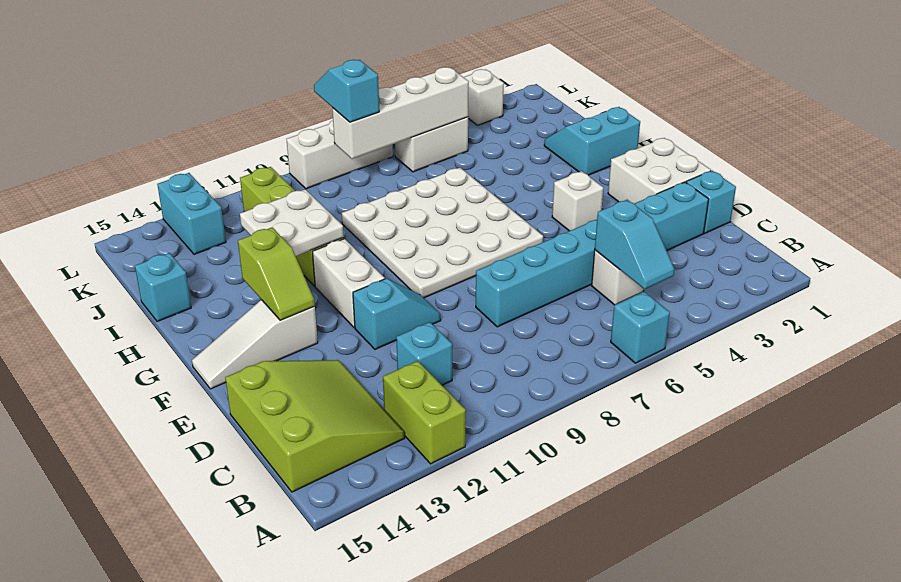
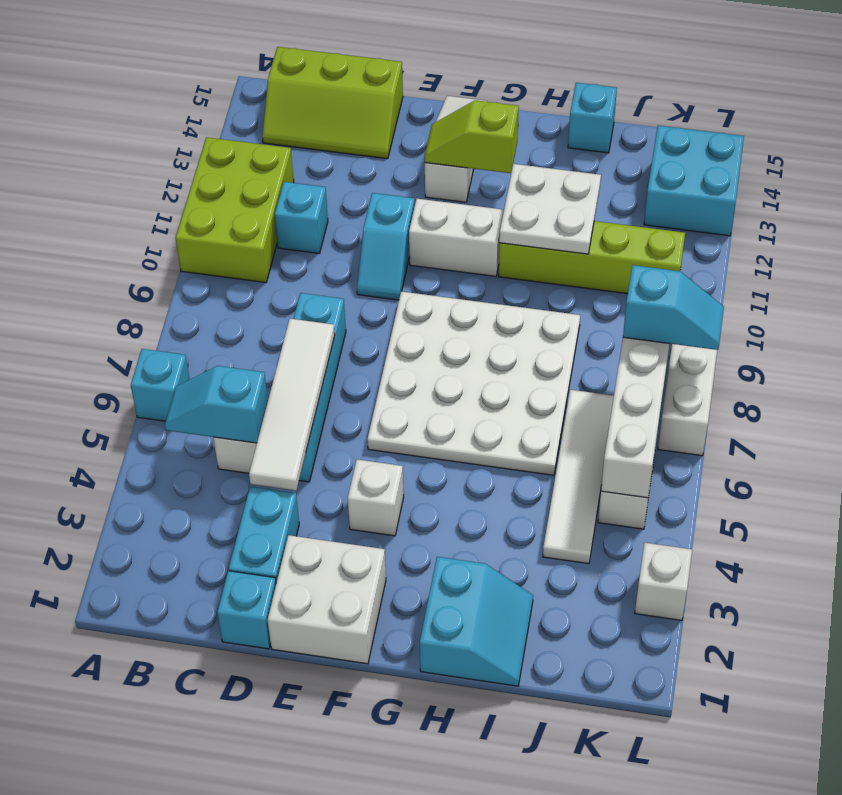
lime 1x2 brick [383,361,466,464] -> lime 2x3 brick [176,137,294,283]
lime 3x3 slope [225,360,405,492] -> lime 2x3 slope [262,47,403,159]
none -> white 1x4 tile [249,319,335,491]
none -> white 1x4 tile [543,390,614,564]
cyan 1x2 brick [157,173,226,254] -> cyan 2x2 brick [644,125,744,236]

